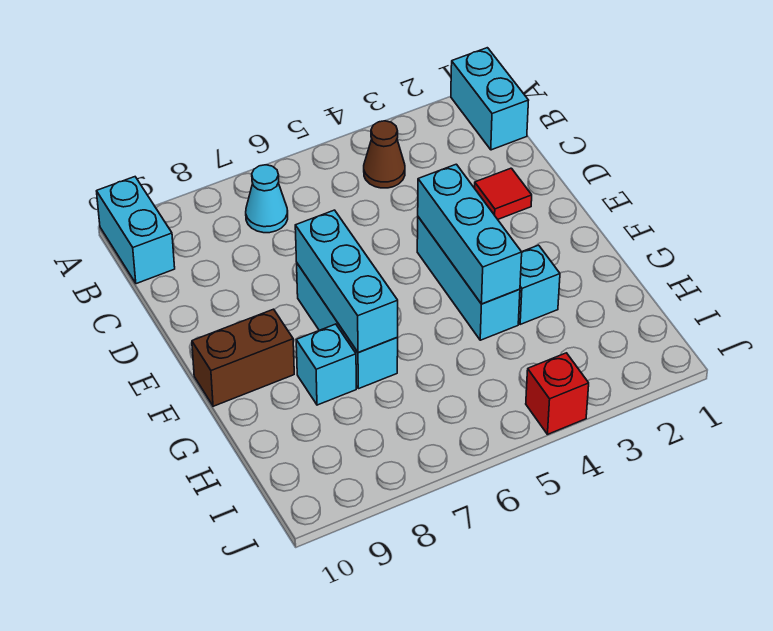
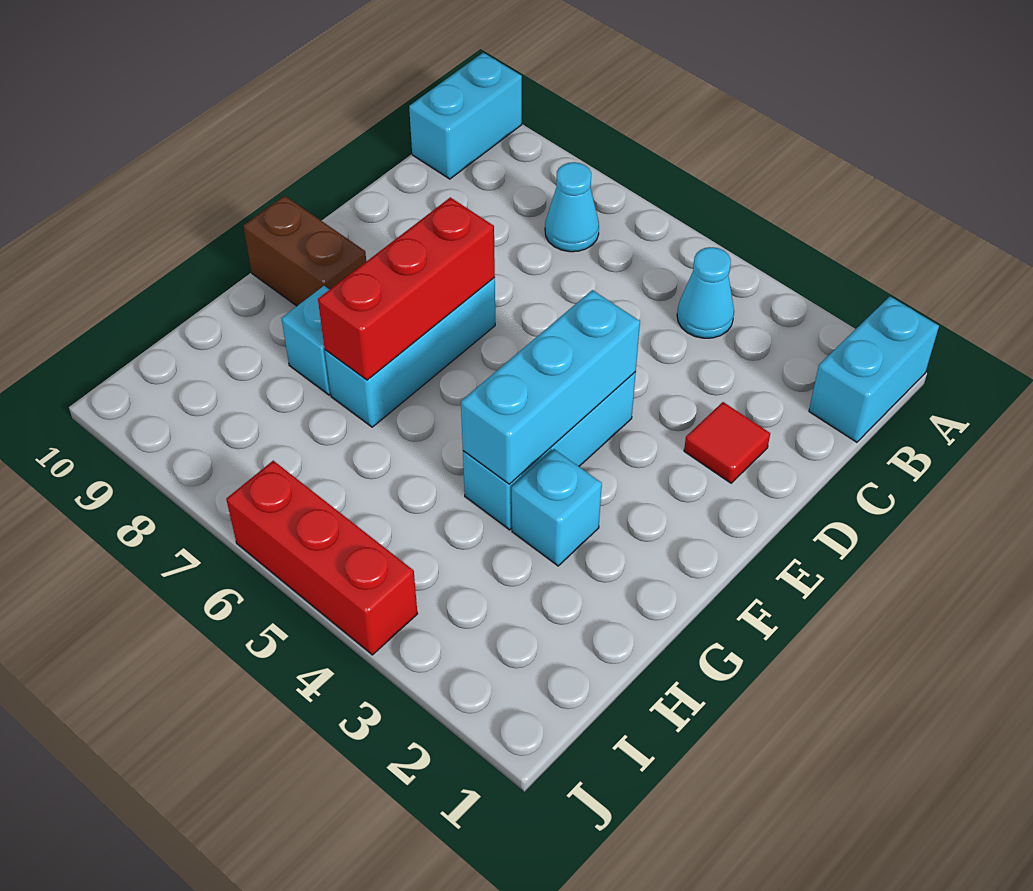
brown 1x1 cone [364,121,405,188] -> cyan 1x1 cone [677,247,734,338]
cyan 1x3 brick [295,210,398,353] -> red 1x3 brick [318,197,495,380]
red 1x1 brick [526,353,589,434] -> red 1x3 brick [226,461,418,655]

